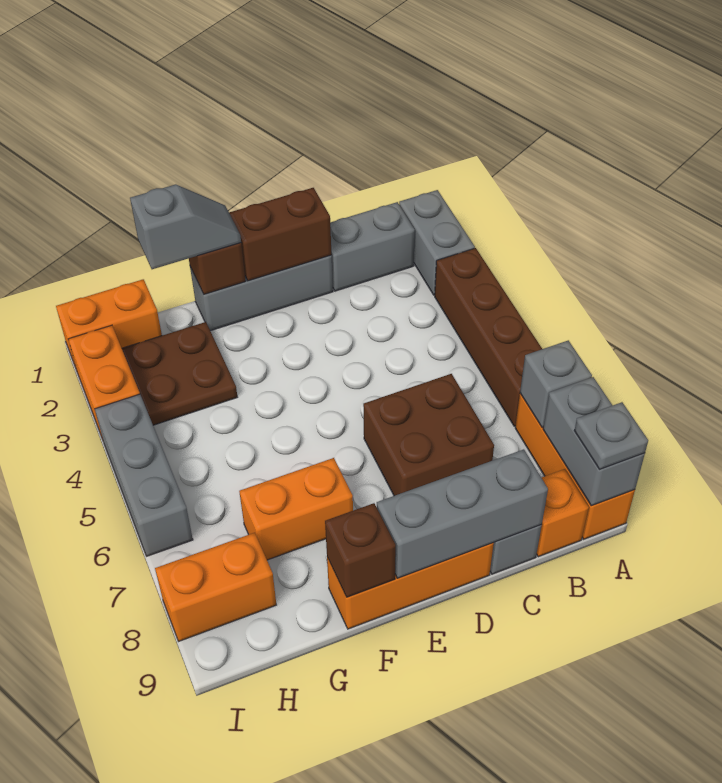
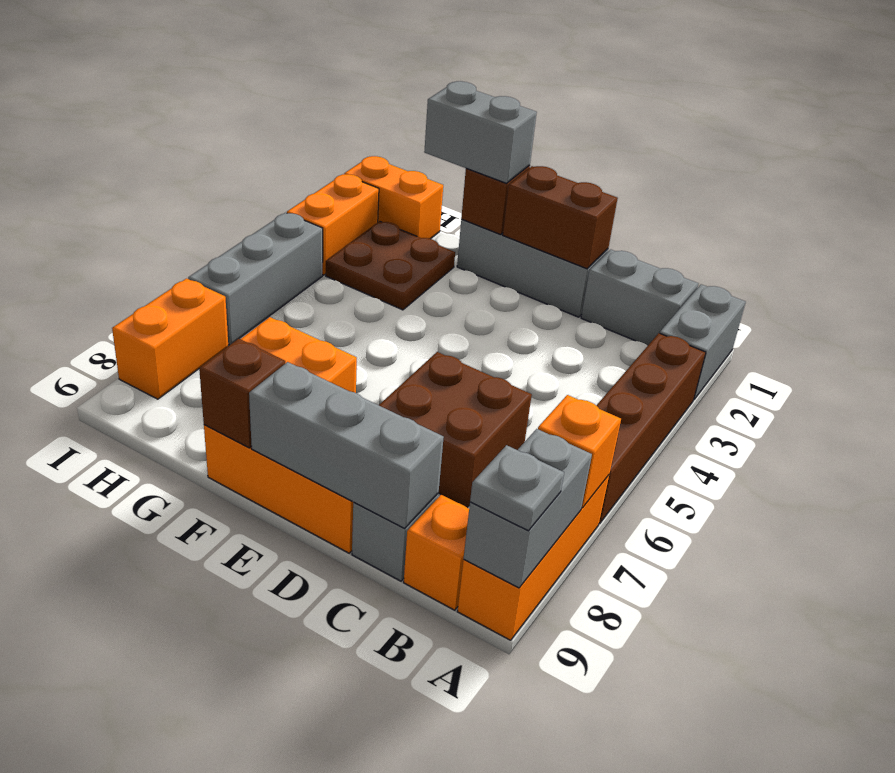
grey 1x1 brick [520,340,592,427] -> orange 1x1 brick [538,395,621,508]
grey 1x2 slope [130,184,241,269] -> grey 1x2 brick [424,81,537,183]
orange 1x2 brick [155,533,276,641] -> orange 1x2 brick turned to [112,279,228,399]

